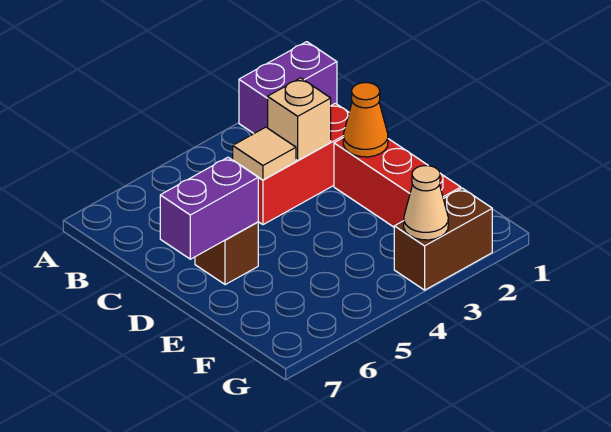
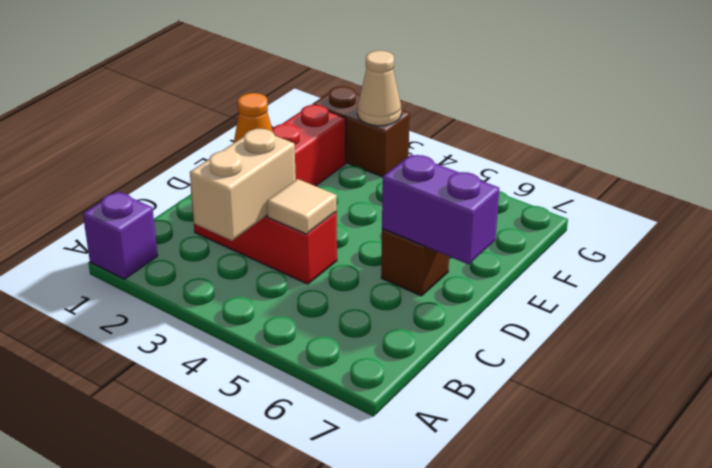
purple 1x2 brick [239,42,337,133] -> purple 1x1 brick [83,192,158,279]
tan 1x1 brick [268,78,331,160] -> tan 1x2 brick [190,128,296,241]

